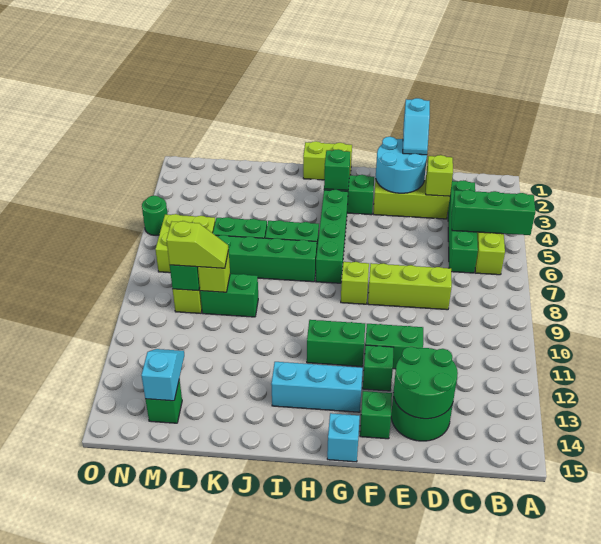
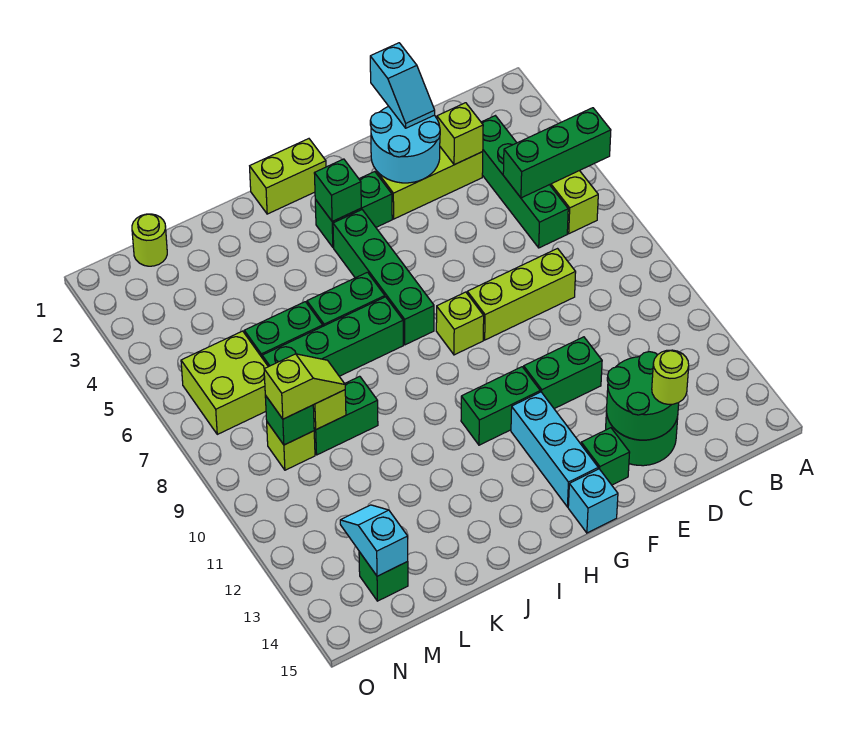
none -> lime 1x1 round brick [652,350,689,404]
green 1x1 brick [363,345,394,391] -> none
cyan 1x3 brick [271,362,363,412] -> cyan 1x3 brick turned to [511,392,598,507]
none -> lime 1x1 round brick [132,214,167,266]
green 1x1 round brick [142,196,168,235] -> none

